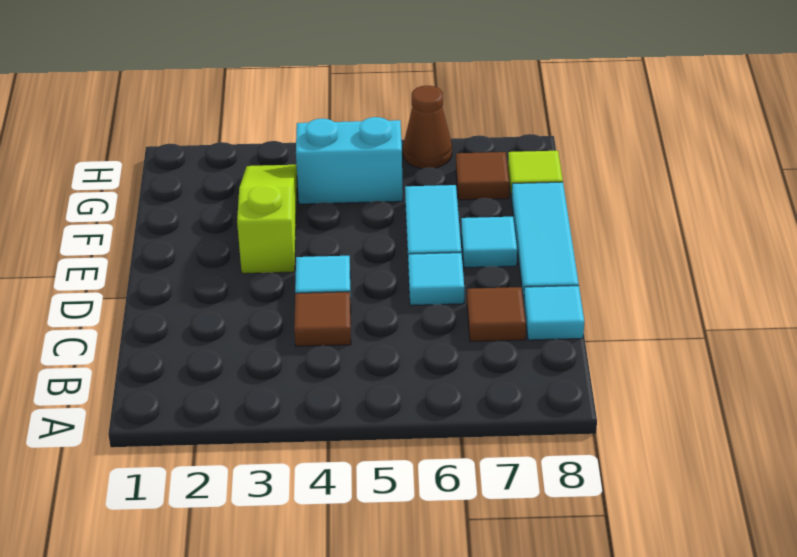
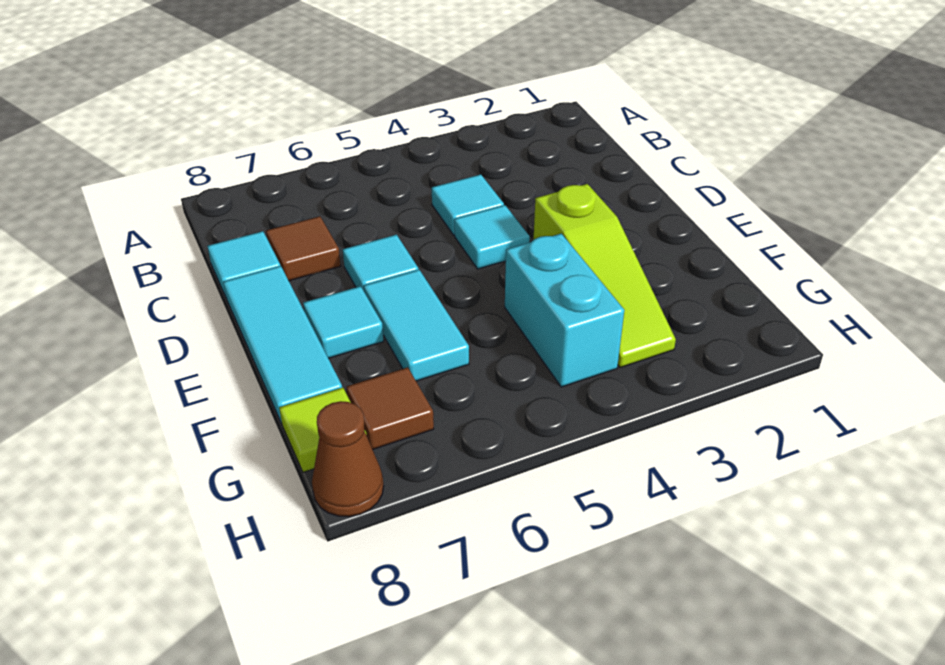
brown 1x1 tile [294,292,351,346] -> cyan 1x1 tile [432,174,504,235]
cyan 1x2 brick [296,117,403,204] -> cyan 1x2 brick turned to [505,234,624,387]
brown 1x1 cone [403,86,452,168] -> brown 1x1 cone moved to [312,401,383,517]

